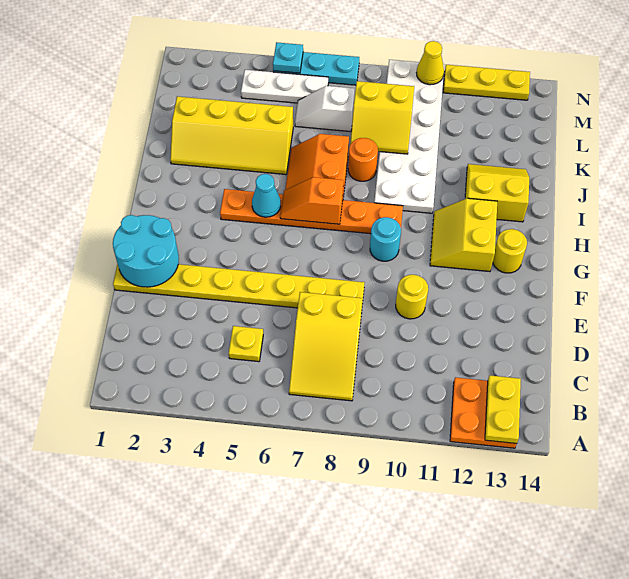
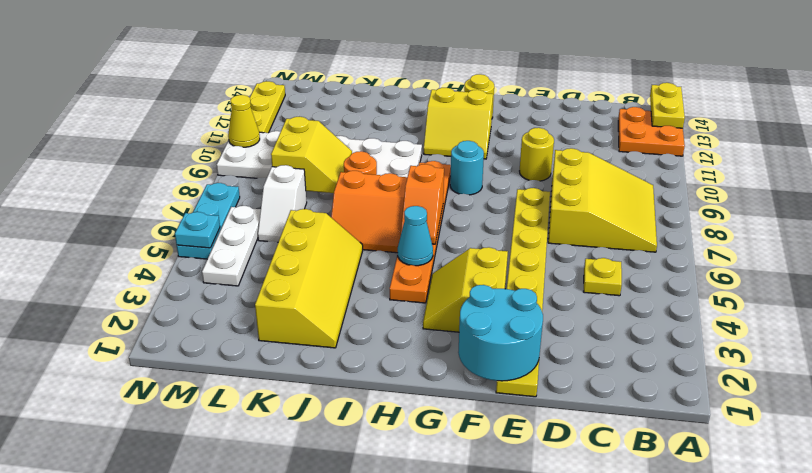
yellow 1x2 plate [485,375,521,443] -> yellow 1x2 plate turned to [650,83,685,128]
yellow 2x3 slope [289,292,363,401] -> yellow 3x3 slope [548,148,657,252]
yellow 2x2 slope [465,164,529,222] -> yellow 2x2 slope moved to [423,247,508,332]

